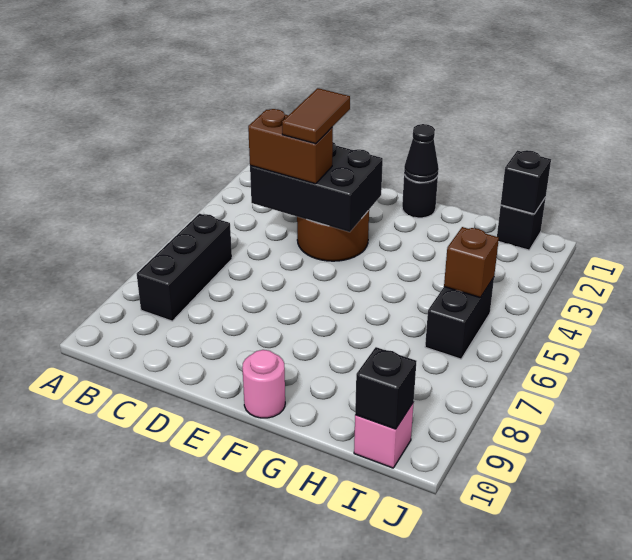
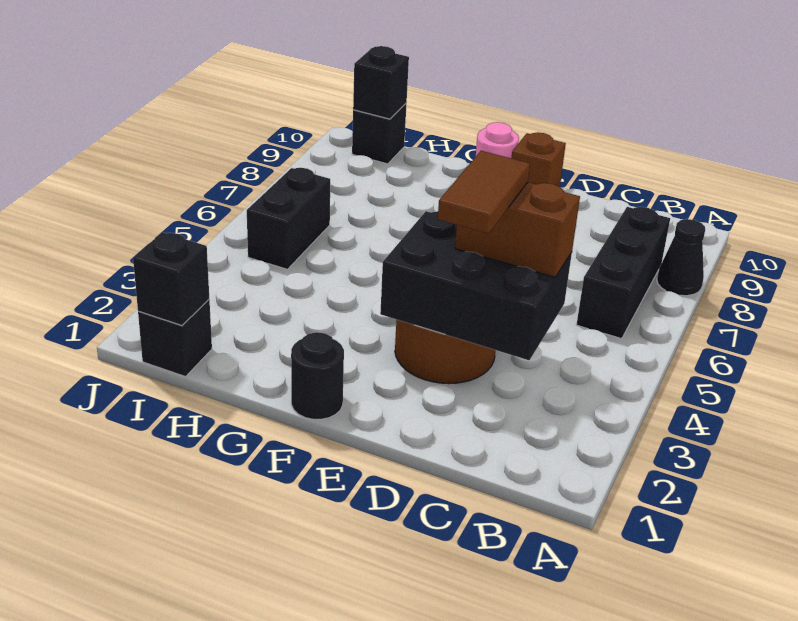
black 1x1 cone [404,124,439,182] -> black 1x1 cone moved to [657,219,705,296]
brown 1x1 brick [444,227,499,298] -> brown 1x1 brick moved to [512,132,566,187]
pink 1x1 brick [354,402,414,468] -> black 1x1 brick [352,103,407,164]

